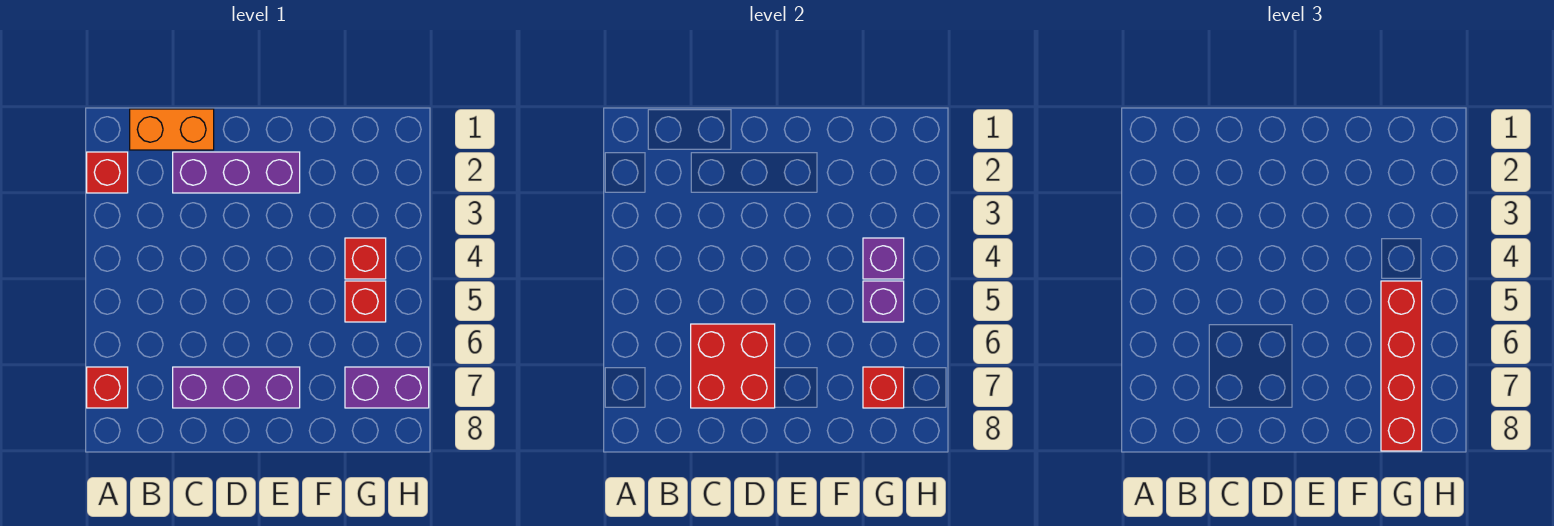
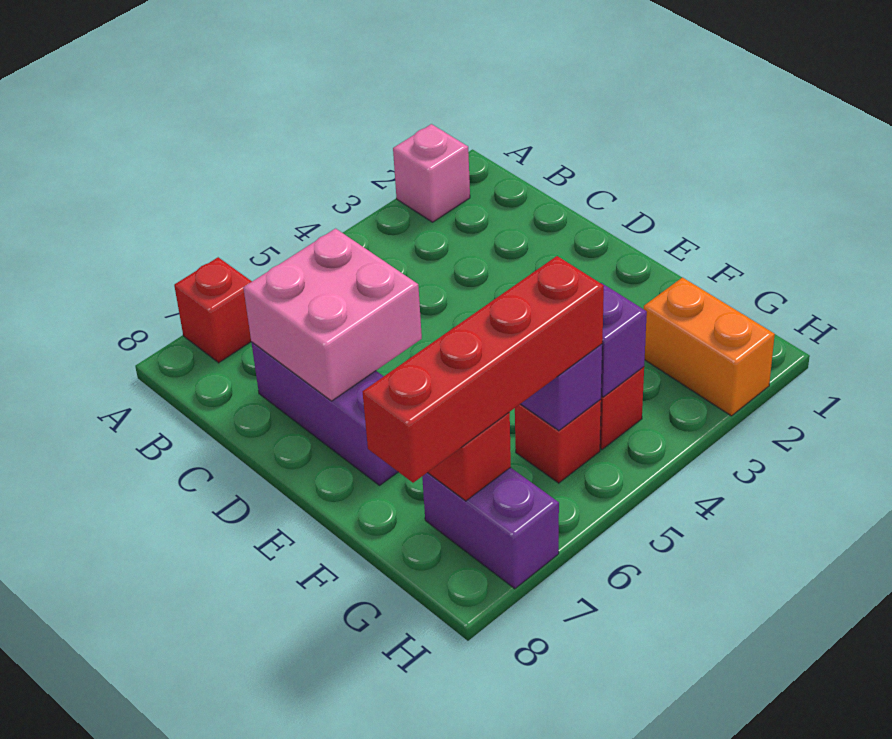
red 1x1 brick [87,152,128,193] -> pink 1x1 brick [393,124,470,222]
orange 1x2 brick [130,109,214,150] -> orange 1x2 brick moved to [644,277,775,416]
purple 1x3 brick [173,152,300,193] -> none
red 2x2 brick [691,324,775,408] -> pink 2x2 brick [243,229,422,401]

